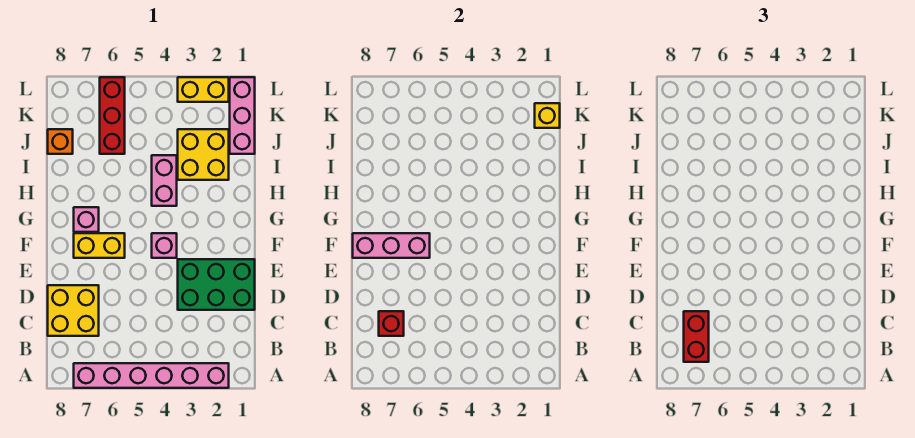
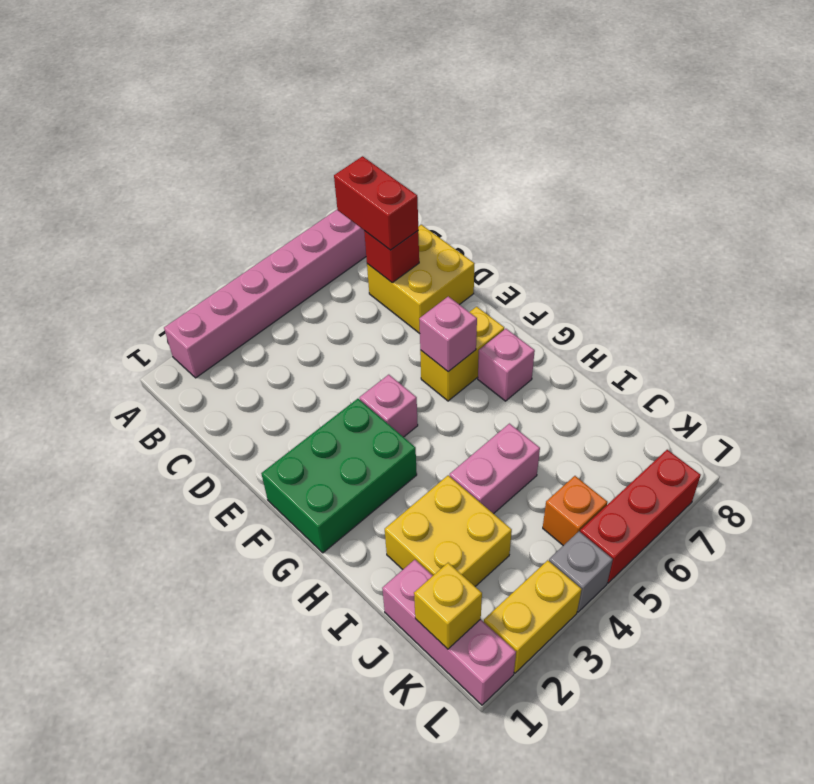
green 2x3 brick [178,259,255,310] -> green 2x3 brick moved to [261,399,417,553]
pink 1x3 brick [353,233,430,258] -> pink 1x1 brick [419,297,477,372]
pink 1x2 brick [152,155,177,206] -> pink 1x2 brick turned to [450,424,540,514]
red 1x3 brick [100,77,125,154] -> red 1x3 brick turned to [580,450,701,583]
orange 1x1 brick [48,129,73,154] -> orange 1x1 brick moved to [543,476,607,546]
none -> grey 1x1 brick [549,532,613,612]

